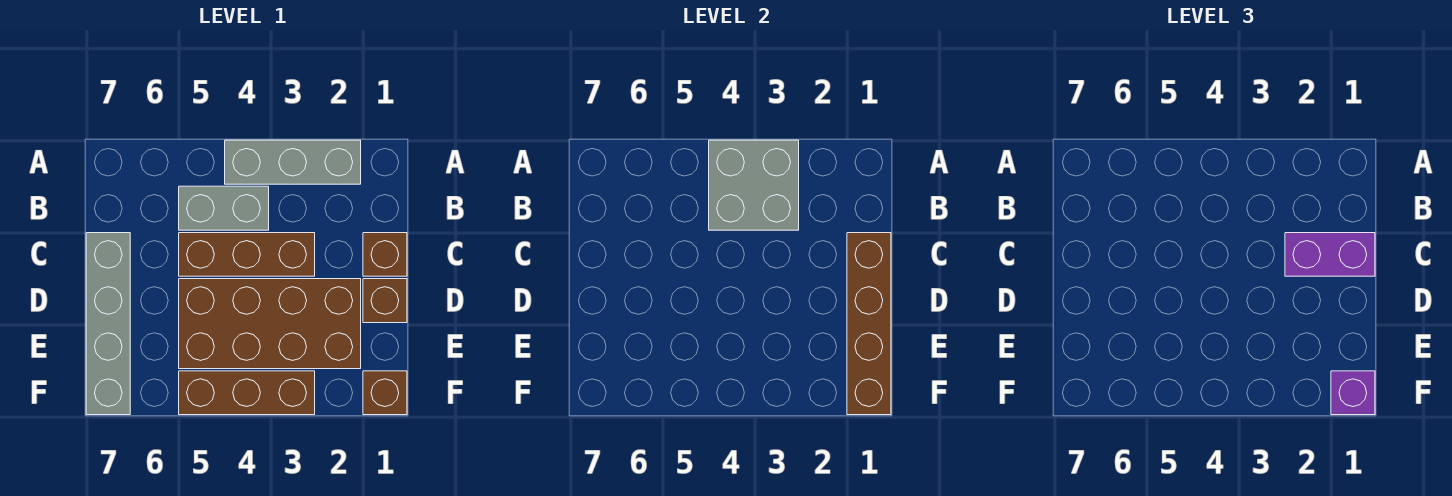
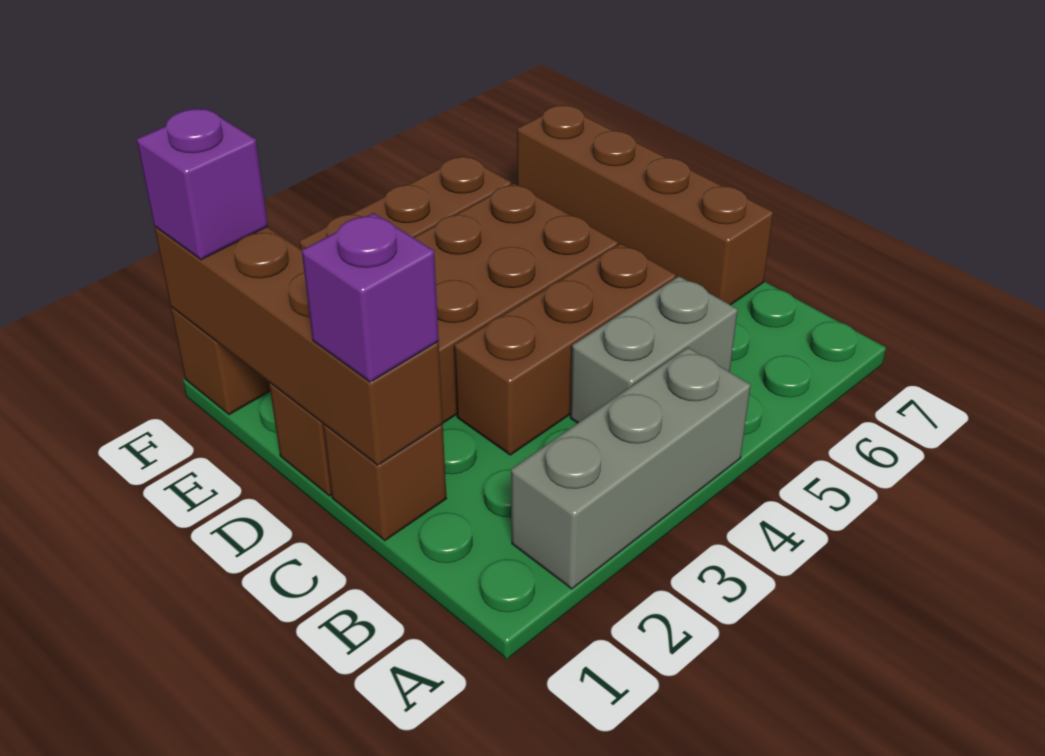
grey 2x2 brick [709,140,799,230] -> none
purple 1x2 brick [1285,233,1375,276] -> purple 1x1 brick [302,213,439,382]
grey 1x4 brick [86,233,130,415] -> brown 1x4 brick [517,105,773,305]

